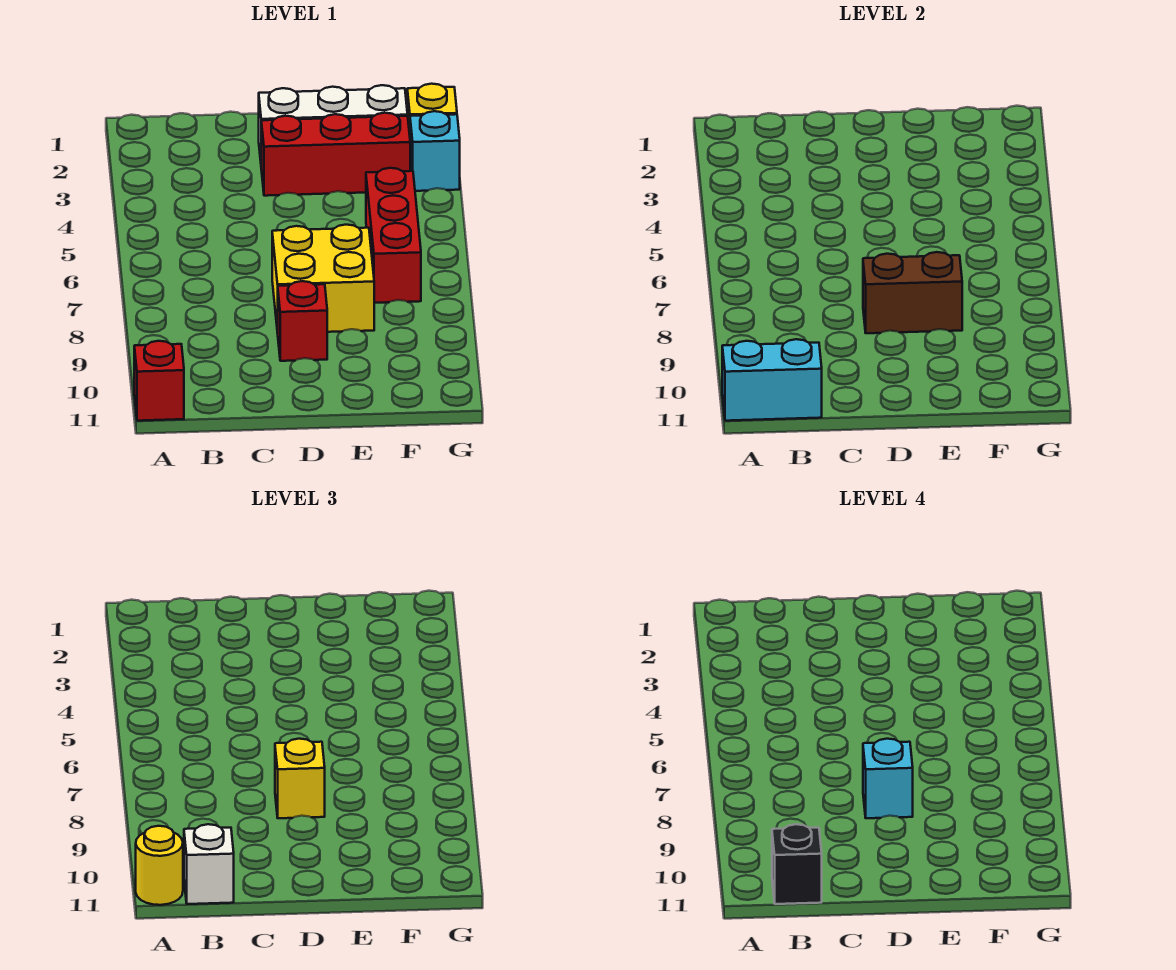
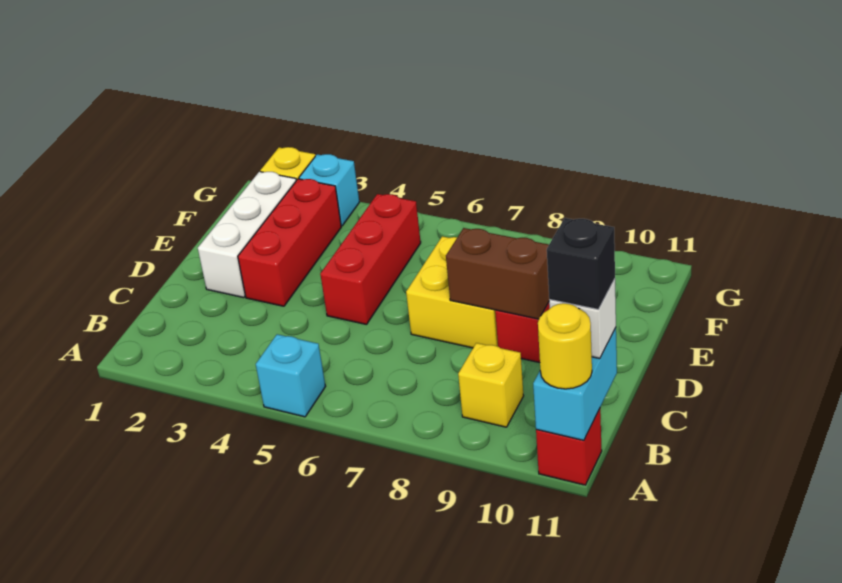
brown 1x2 brick [863,252,962,333] -> brown 1x2 brick turned to [446,228,549,319]
yellow 1x1 brick [275,739,325,818] -> yellow 1x1 brick moved to [458,343,524,427]
cyan 1x1 brick [863,739,913,818] -> cyan 1x1 brick moved to [256,334,326,417]
red 1x3 brick [366,168,421,303] -> red 1x3 brick turned to [320,194,421,325]

